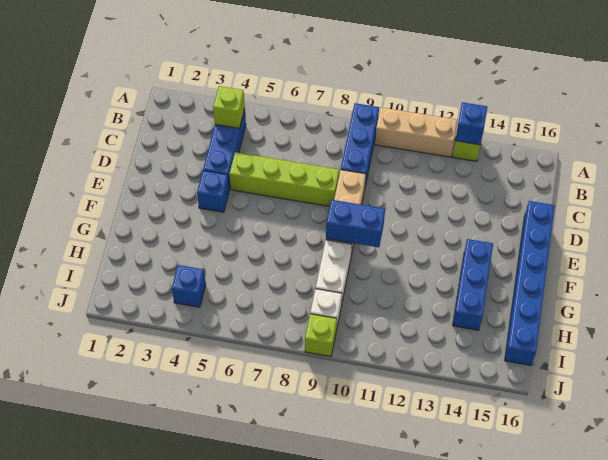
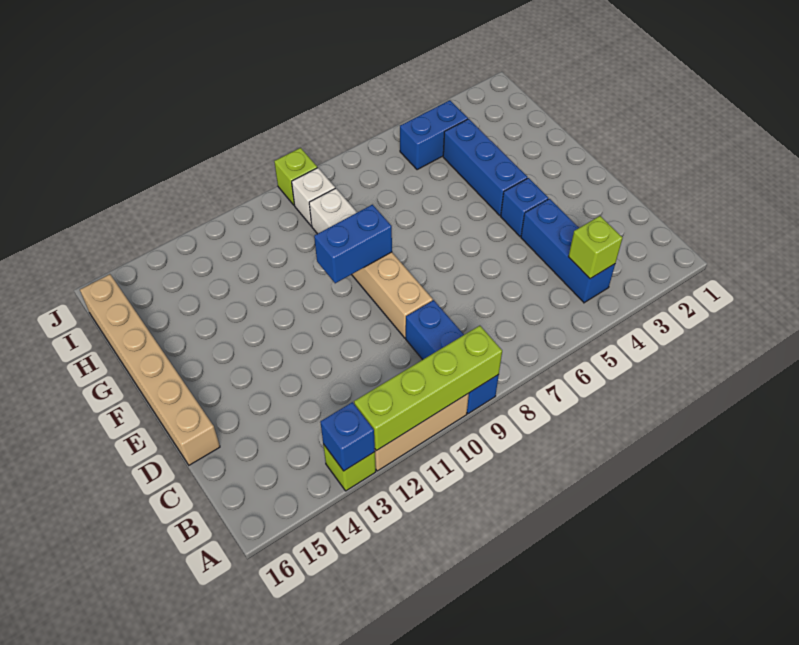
lime 1x4 brick [229,152,339,206] -> lime 1x4 brick moved to [354,326,502,451]
blue 1x6 brick [505,201,555,365] -> tan 1x6 brick [80,274,220,465]
blue 1x3 brick [453,239,493,330] -> blue 1x3 brick moved to [443,119,527,215]
blue 1x1 brick [172,265,206,307] -> blue 1x2 brick [400,100,468,170]

